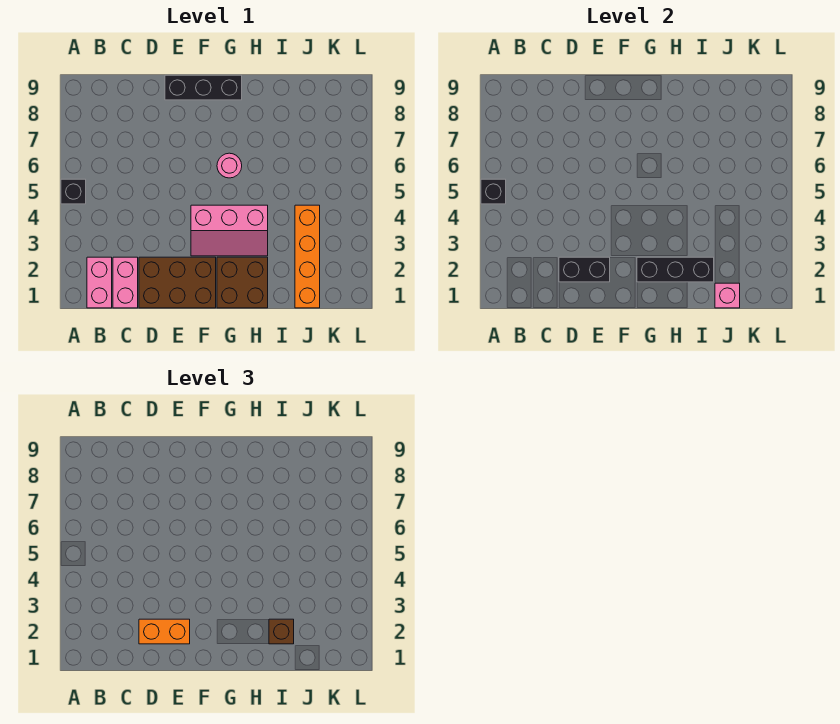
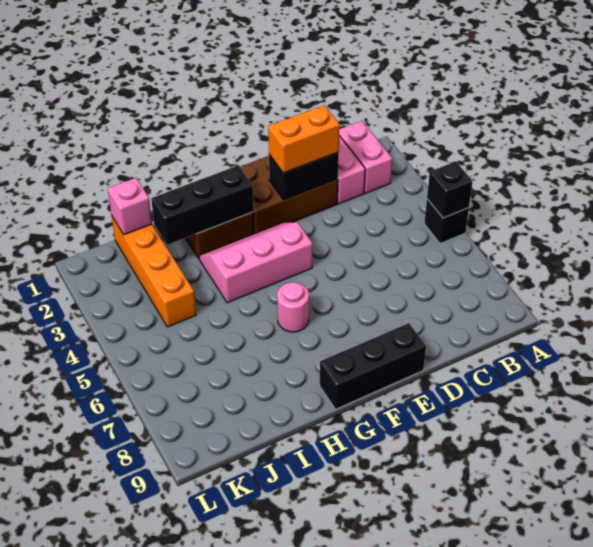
brown 1x1 brick [269,619,294,644] -> none

